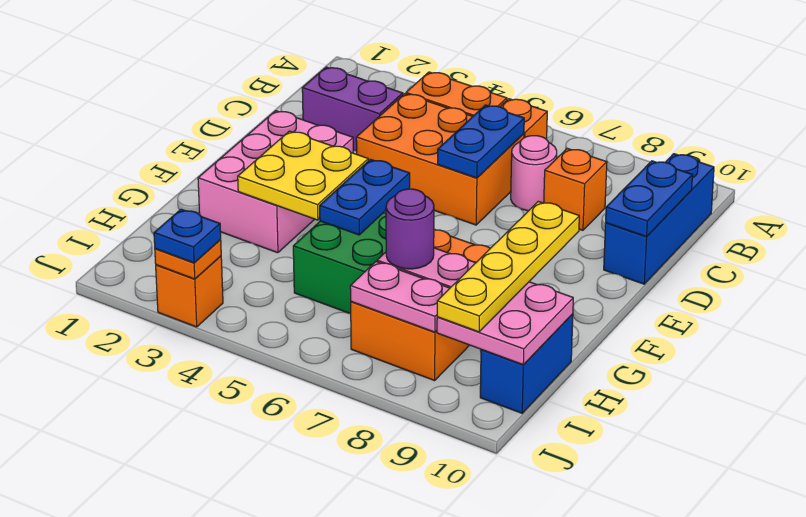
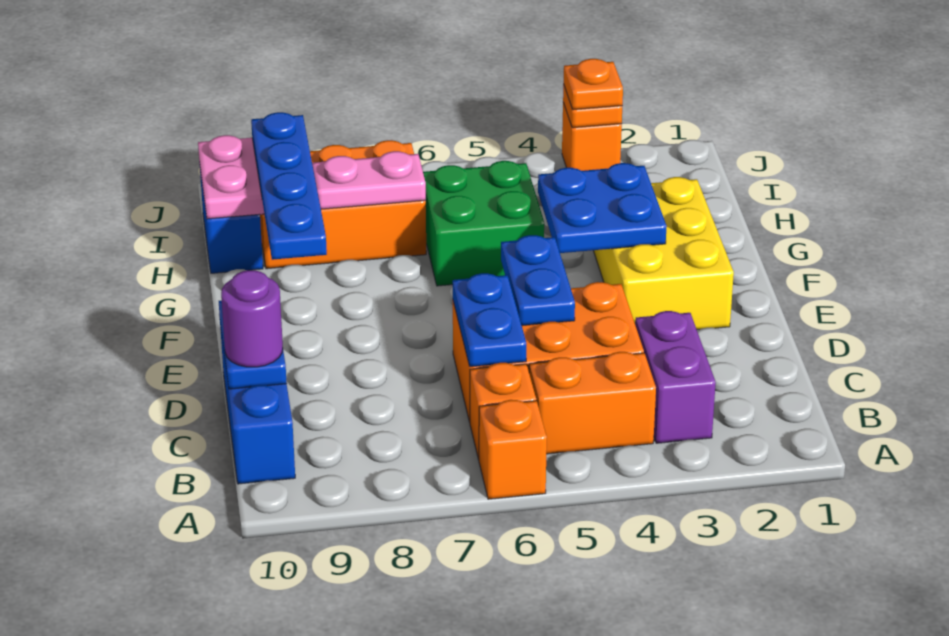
purple 1x2 brick [302,67,403,151] -> purple 1x2 brick turned to [635,311,716,443]
pink 1x1 round brick [511,136,557,211] -> none
orange 1x1 brick [544,148,607,230] -> orange 1x1 brick moved to [479,400,547,499]
pink 2x3 brick [198,111,353,253] -> yellow 2x3 brick [593,177,734,330]
yellow 2x2 plate [238,131,368,220] -> blue 2x2 plate [538,163,667,253]
blue 1x2 plate [320,159,410,235] -> blue 1x2 plate moved to [501,235,575,326]
yellow 1x4 plate [437,201,579,332] -> blue 1x4 plate [251,112,327,260]
orange 2x3 brick [351,230,490,381] -> orange 2x3 brick turned to [260,140,426,269]
purple 1x1 round brick [386,189,434,269] -> purple 1x1 round brick moved to [221,270,283,367]
pink 1x2 plate [350,262,450,332] -> none
blue 1x1 plate [154,209,221,263] -> orange 1x1 plate [564,59,623,110]

